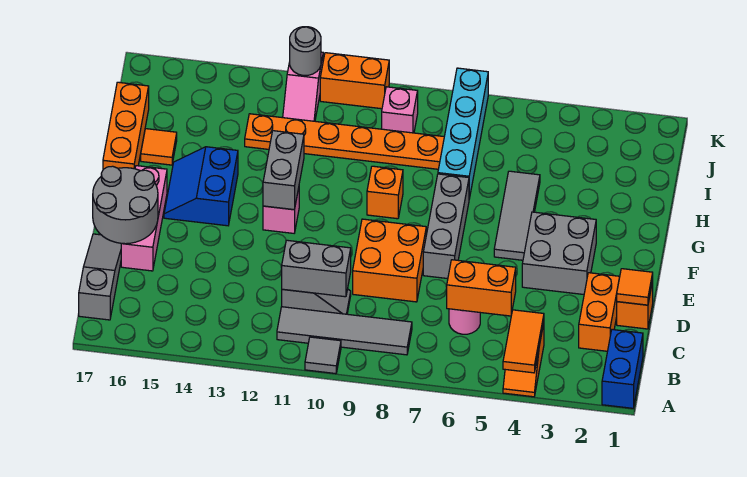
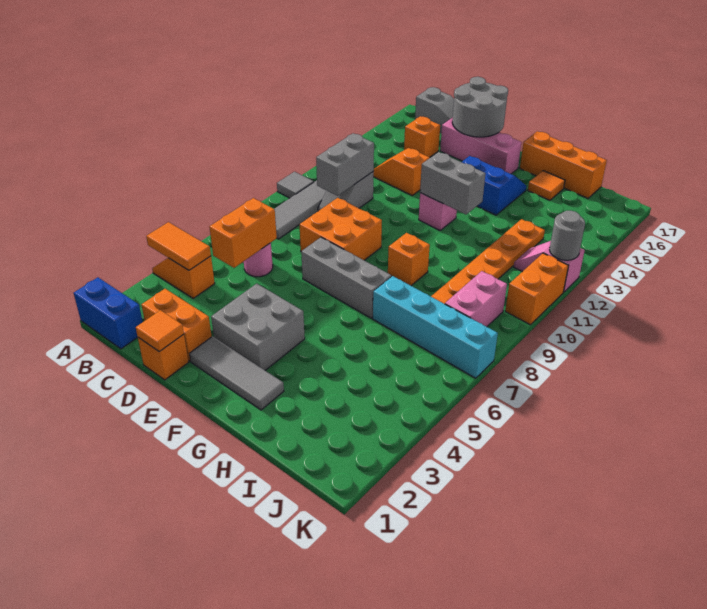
none -> orange 1x2 slope [373,148,430,195]
none -> orange 1x1 brick [404,116,440,157]
grey 1x3 tile [494,171,540,260] -> grey 1x3 tile moved to [190,336,284,410]
pink 1x1 brick [382,87,418,133] -> pink 1x2 brick [445,271,507,327]

